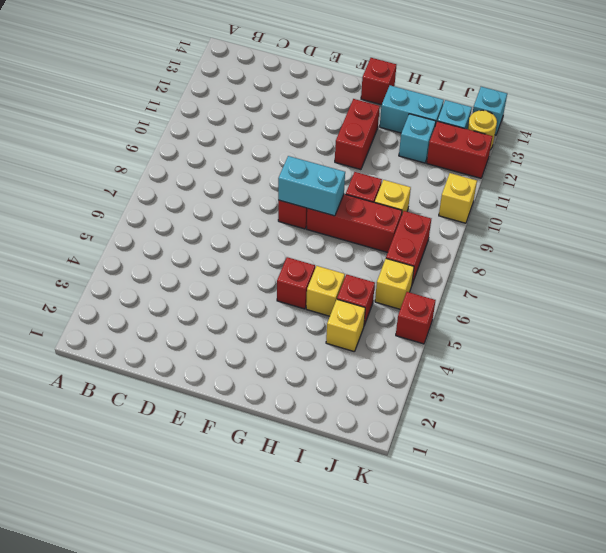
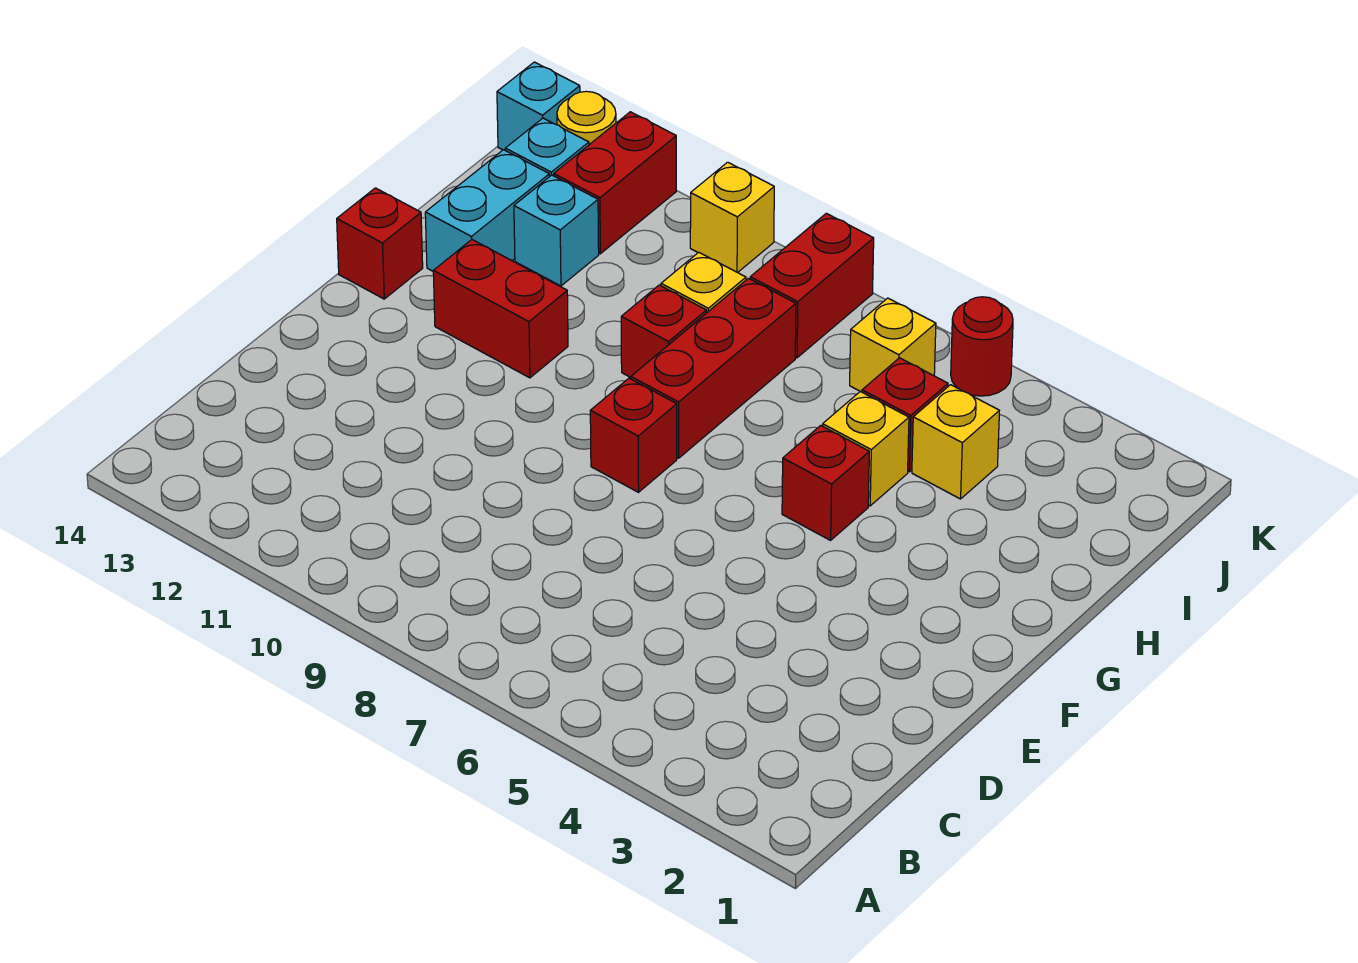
cyan 1x2 brick [278,156,345,216] -> none
red 1x2 brick [386,211,431,284] -> red 1x2 brick turned to [750,213,874,358]
red 1x1 brick [396,292,436,344] -> red 1x1 round brick [951,297,1013,396]

